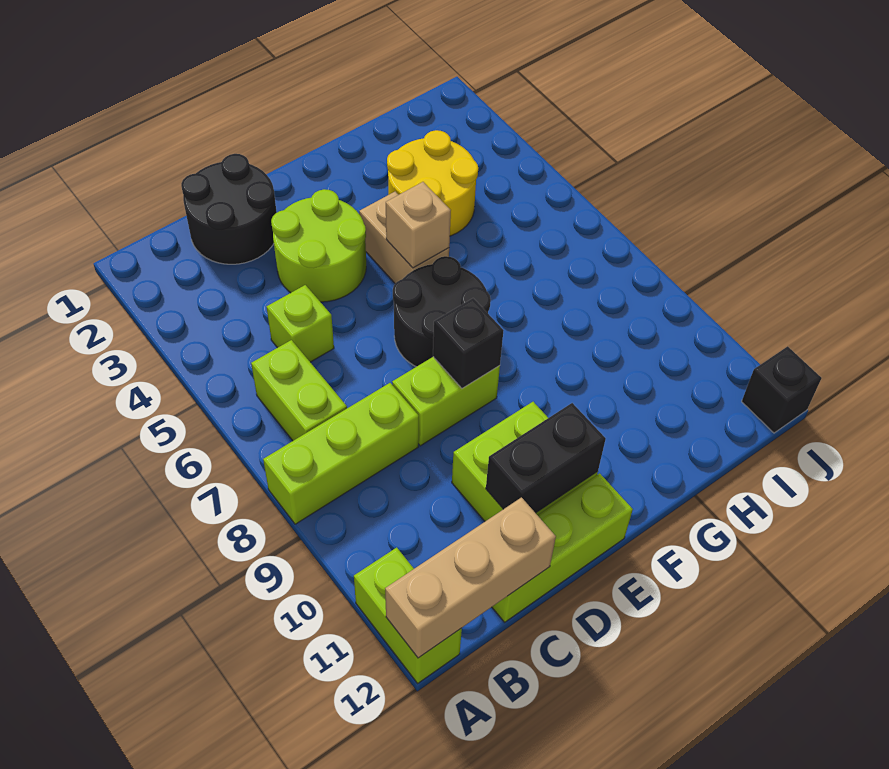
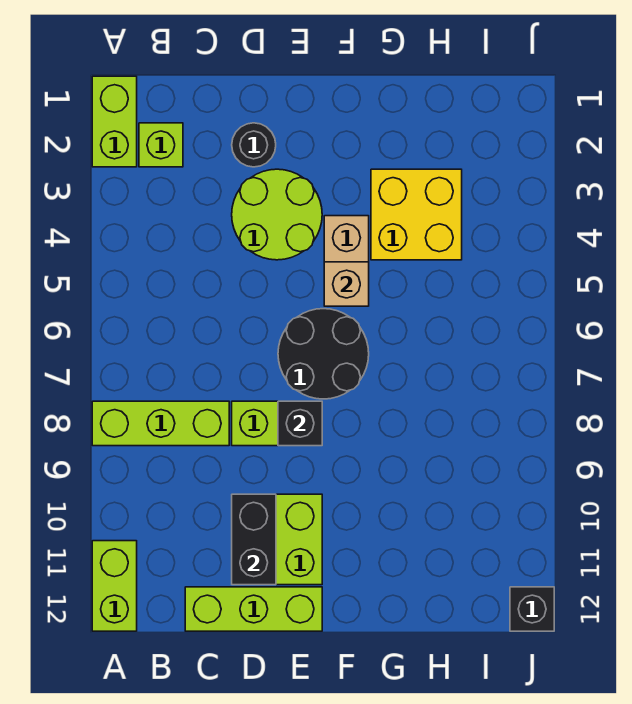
tan 1x3 brick [385,497,556,658] -> none
lime 1x2 brick [251,340,347,441] -> lime 1x2 brick moved to [92,76,137,167]
black 2x2 round brick [181,154,277,264] -> black 1x1 round brick [232,123,276,167]
lime 1x1 brick [266,285,334,362] -> lime 1x1 brick moved to [139,123,183,167]
black 1x2 brick [486,403,606,513] -> black 1x2 brick turned to [232,494,276,585]
yellow 2x2 round brick [387,130,478,236] -> yellow 2x2 brick [371,169,462,260]

